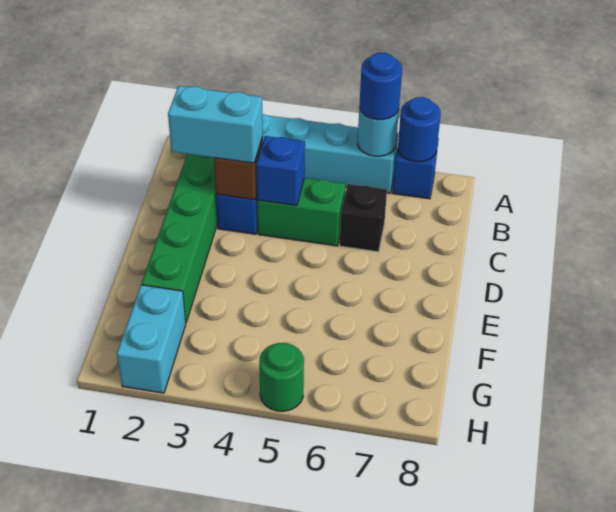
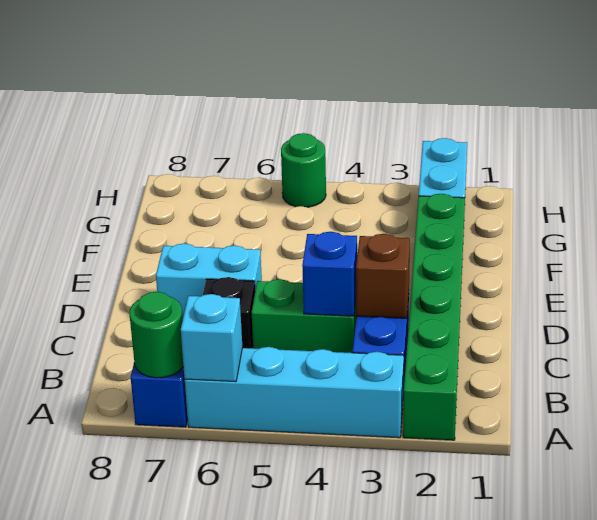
cyan 1x1 round brick [358,105,399,156] -> cyan 1x1 brick [181,294,242,382]
blue 1x1 round brick [360,53,402,120] -> none
blue 1x1 round brick [398,97,441,162] -> green 1x1 round brick [130,292,184,378]
cyan 1x2 brick [168,86,263,163] -> cyan 1x2 brick moved to [156,244,262,318]

